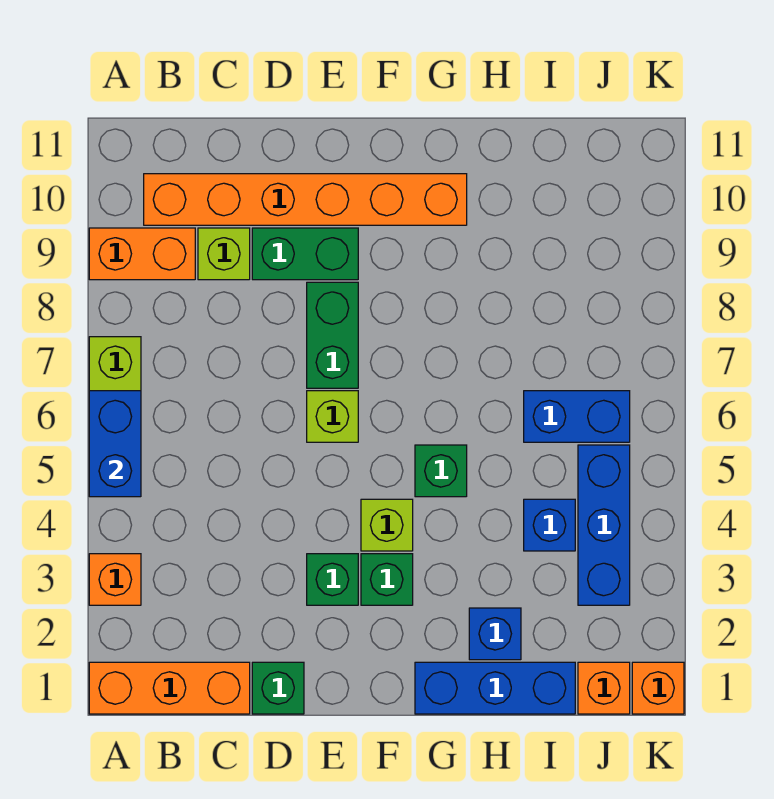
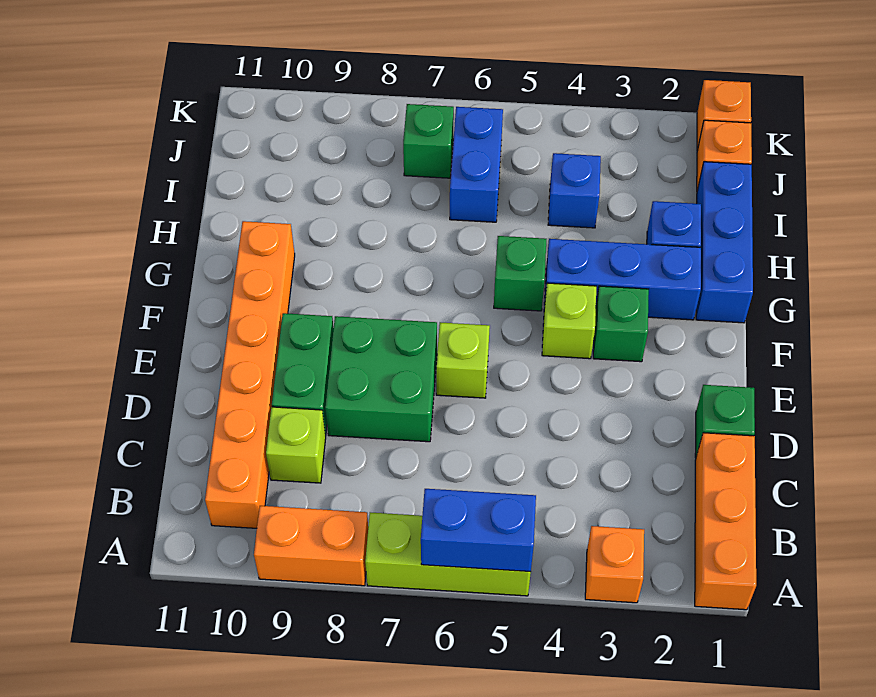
orange 1x2 brick [89,228,195,280] -> orange 1x2 brick turned to [254,506,368,586]
green 1x1 brick [307,554,358,605] -> green 1x1 brick moved to [403,104,454,178]
green 1x2 brick [307,282,358,388] -> green 2x2 brick [325,316,437,442]
blue 1x3 brick [578,445,630,605] -> blue 1x3 brick moved to [544,239,701,320]

